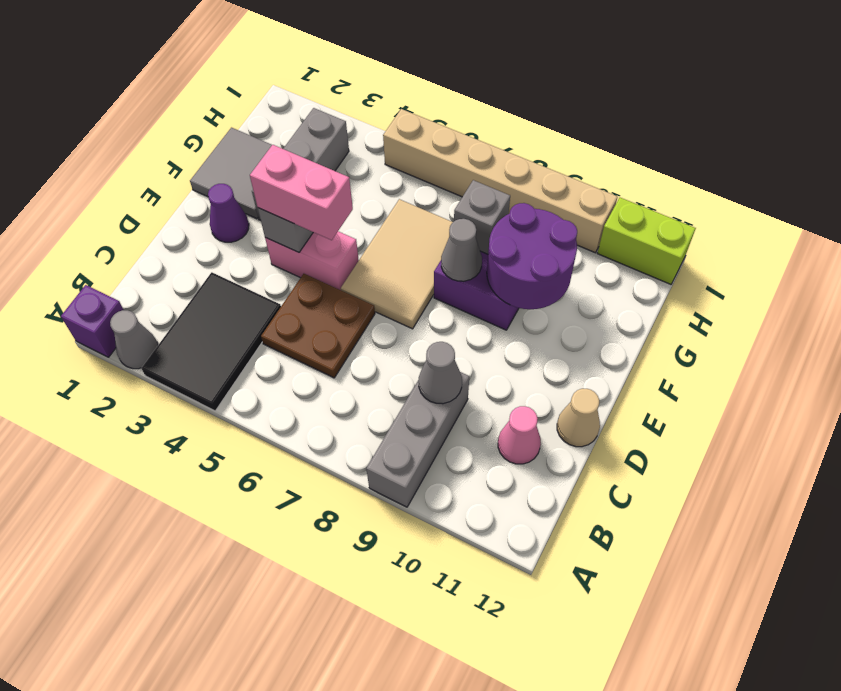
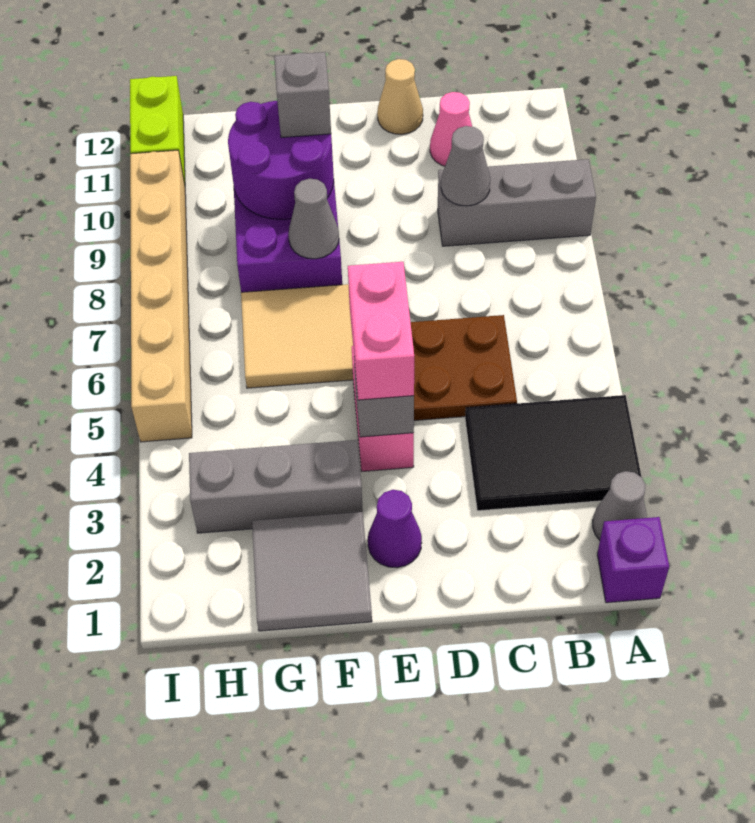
grey 1x1 brick [454,180,510,254] -> grey 1x1 brick moved to [274,52,331,138]

